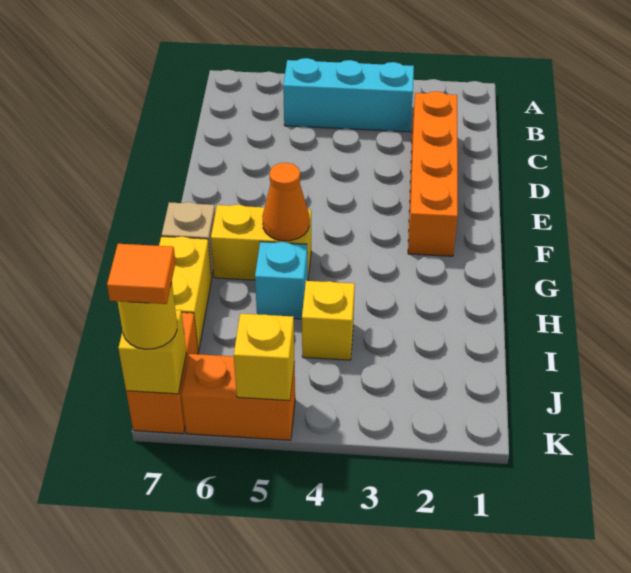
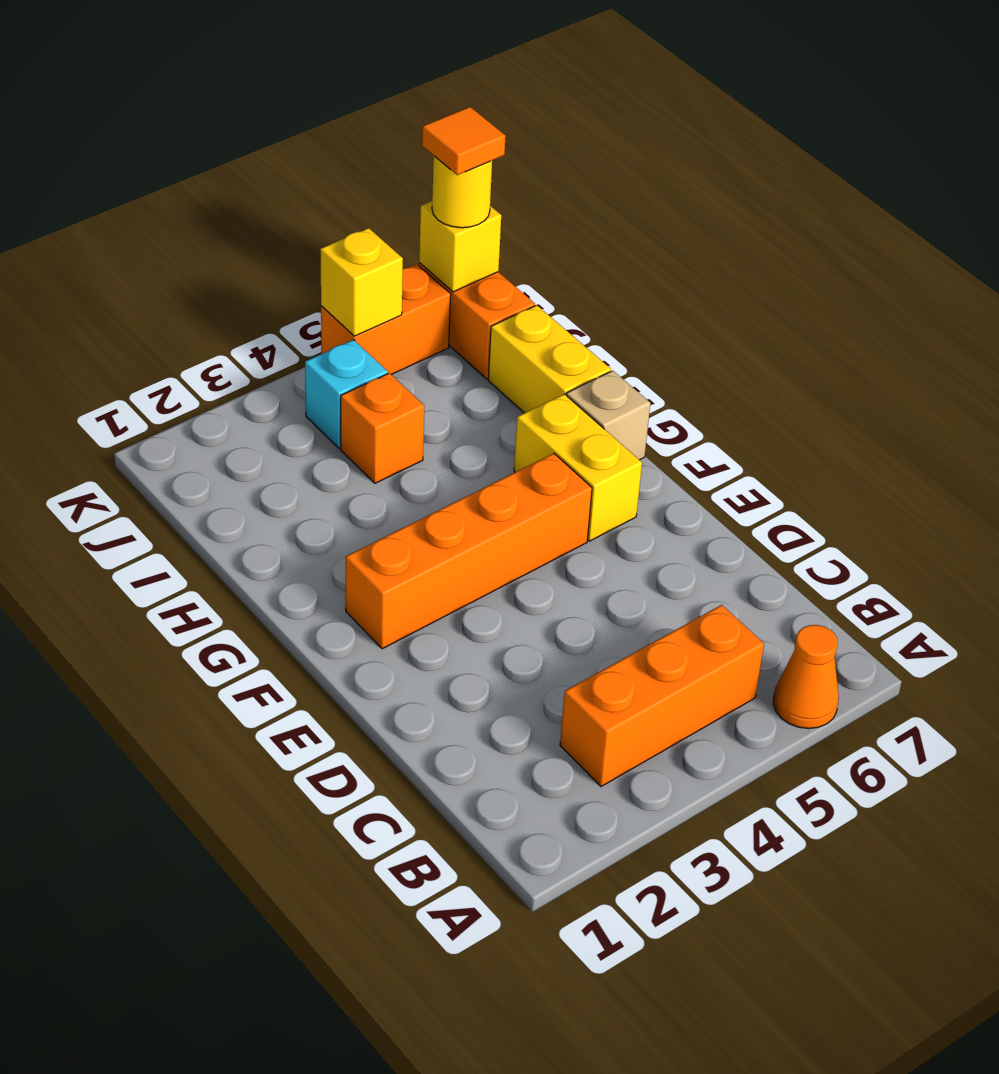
cyan 1x3 brick [283,58,414,132] -> orange 1x3 brick [560,605,764,787]
orange 1x4 brick [408,91,458,256] -> orange 1x4 brick turned to [346,453,592,649]
yellow 1x2 brick [211,204,311,280] -> yellow 1x2 brick turned to [514,394,642,541]
orange 1x1 cone [262,163,309,241] -> orange 1x1 cone moved to [773,625,839,729]
cyan 1x1 brick [255,242,308,319] -> cyan 1x1 brick moved to [305,340,388,449]
yellow 1x1 brick [302,281,355,360] -> orange 1x1 brick [341,373,424,483]

